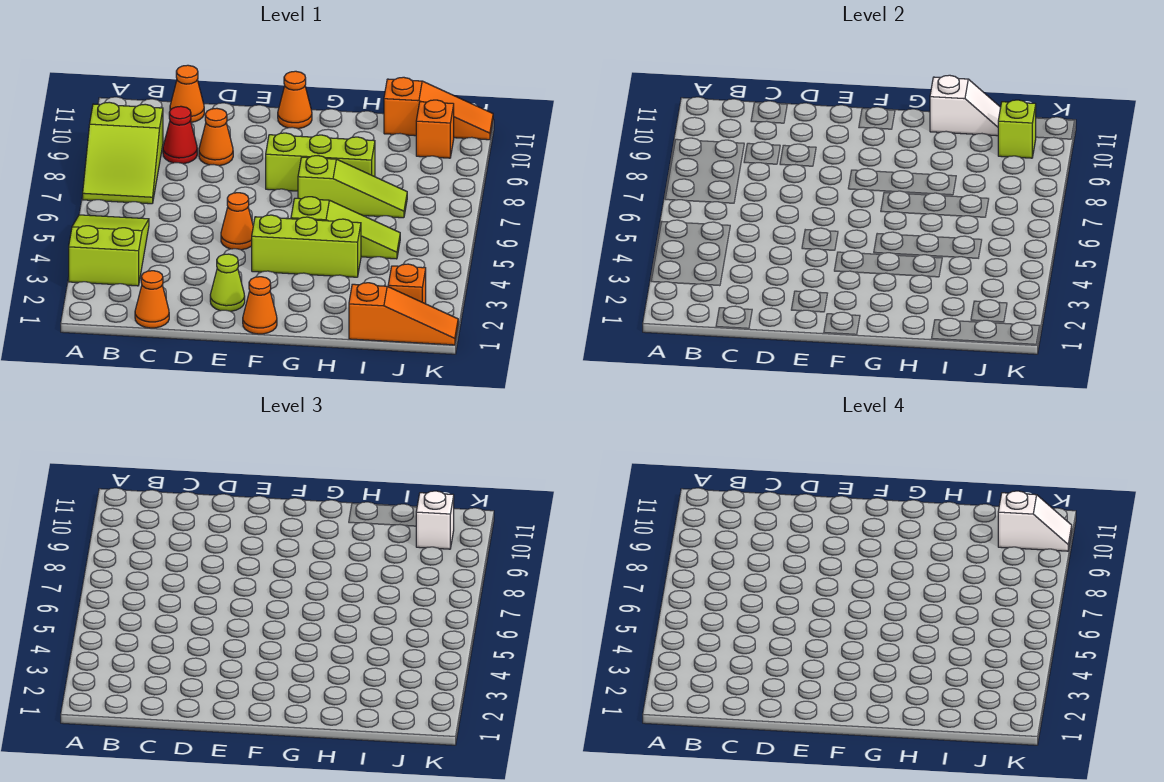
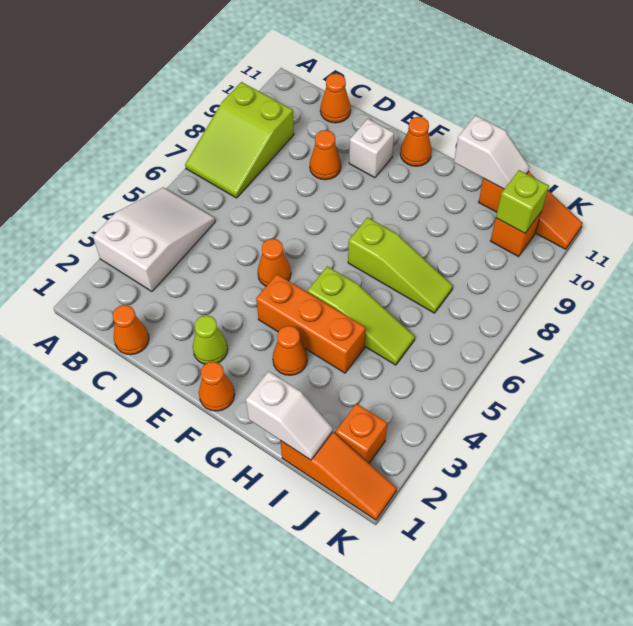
lime 2x3 slope [69,215,149,286] -> white 2x3 slope [93,187,215,291]
red 1x1 cone [163,106,197,164] -> none
lime 1x3 brick [252,215,361,277] -> orange 1x3 brick [256,274,366,373]
lime 1x3 brick [266,133,375,191] -> none
none -> orange 1x1 cone [273,326,307,375]
white 1x1 brick [416,491,454,549] -> white 1x1 brick moved to [349,119,394,178]
white 1x2 slope [998,491,1072,551] -> white 1x2 slope moved to [246,371,333,460]

